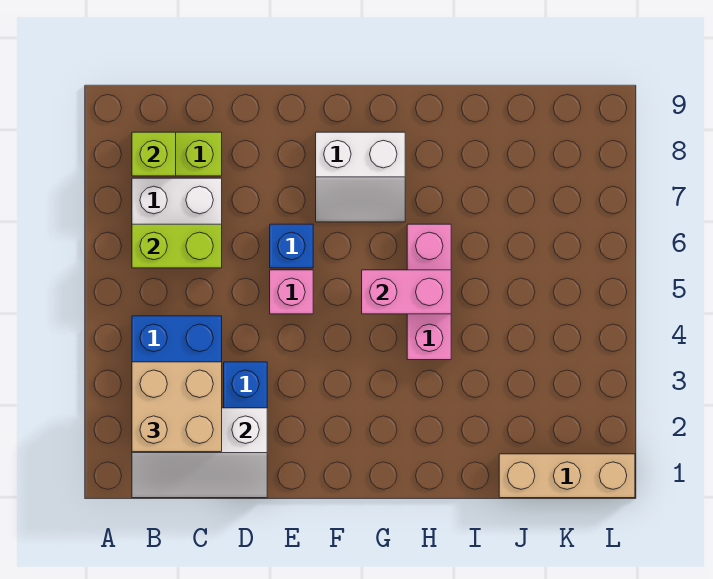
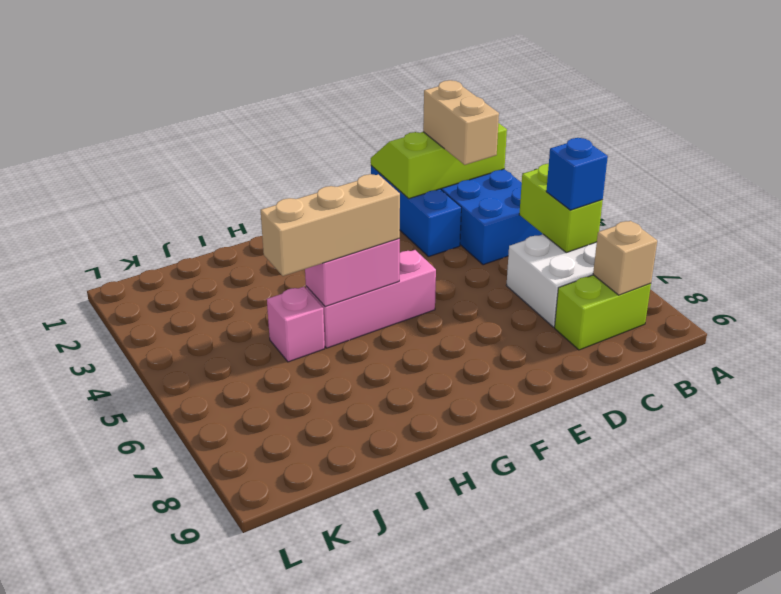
white 2x3 slope [132,408,267,498] -> lime 2x3 slope [371,123,507,199]
tan 2x2 brick [132,362,222,452] -> tan 1x2 brick [423,80,499,165]
lime 1x2 brick [132,224,222,268] -> lime 1x2 brick turned to [519,164,603,253]
lime 1x1 brick [132,132,176,176] -> tan 1x1 brick [593,221,657,295]
pink 1x1 brick [270,270,313,314] -> pink 1x1 brick moved to [267,287,325,362]
blue 1x1 brick [270,224,313,268] -> blue 1x1 brick moved to [546,138,608,210]
white 2x2 slope [316,132,405,222] -> none
pink 1x3 brick [407,224,451,360] -> pink 1x3 brick turned to [306,250,436,348]
tan 1x3 brick [499,454,635,498] -> tan 1x3 brick moved to [261,174,400,276]

